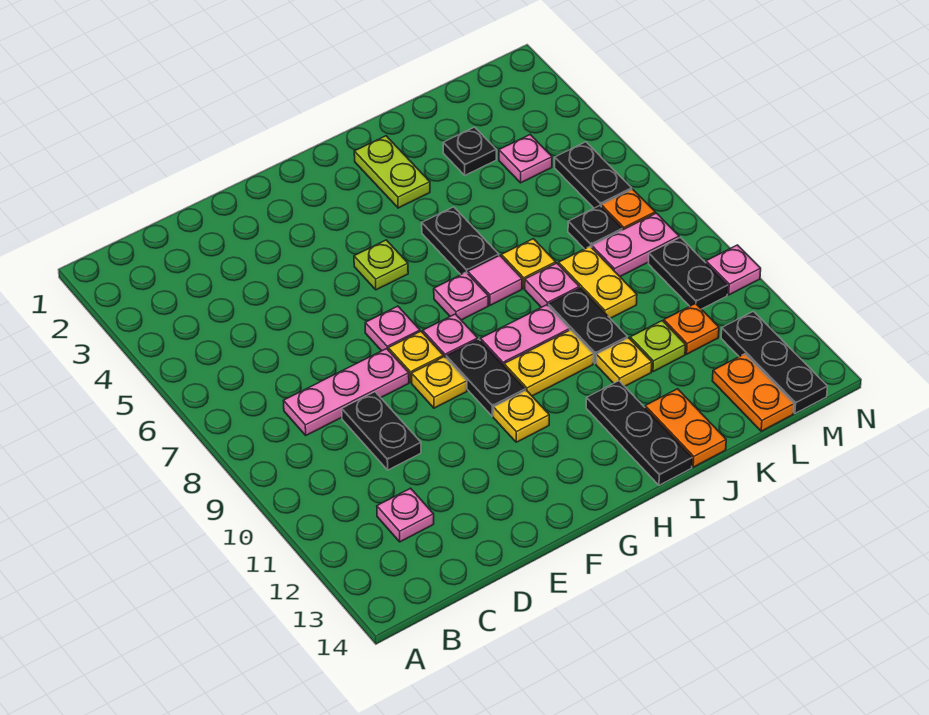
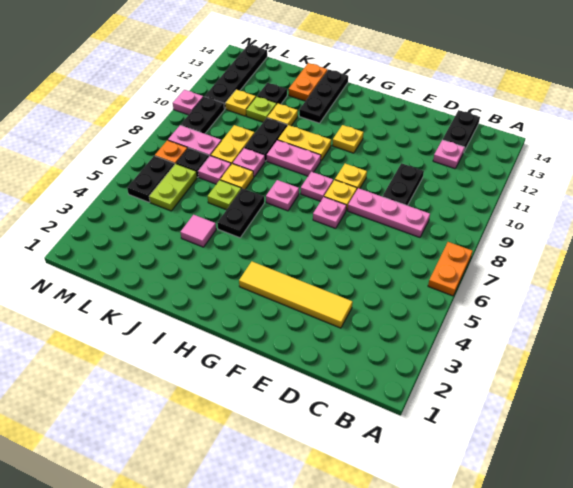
none -> yellow 1x4 tile [239,262,353,328]
lime 1x1 plate [354,240,408,290] -> lime 1x1 plate moved to [208,180,241,210]
black 1x2 plate [446,339,525,416] -> black 1x2 plate moved to [443,110,480,151]
lime 1x2 plate [354,136,430,208] -> lime 1x2 plate moved to [149,164,197,211]
pink 1x1 tile [468,255,522,305] -> pink 1x1 tile moved to [181,215,216,247]
black 1x1 plate [443,127,496,175] -> black 1x1 plate moved to [257,83,287,104]
pink 1x1 plate [499,135,552,183] -> pink 1x1 plate moved to [198,156,231,184]
orange 1x1 plate [664,303,719,354] -> yellow 1x1 plate [225,90,256,116]
orange 1x2 plate [712,354,794,431] -> orange 1x2 plate moved to [428,242,473,296]
black 1x3 plate [721,311,828,413] -> black 1x4 plate [205,44,267,109]

